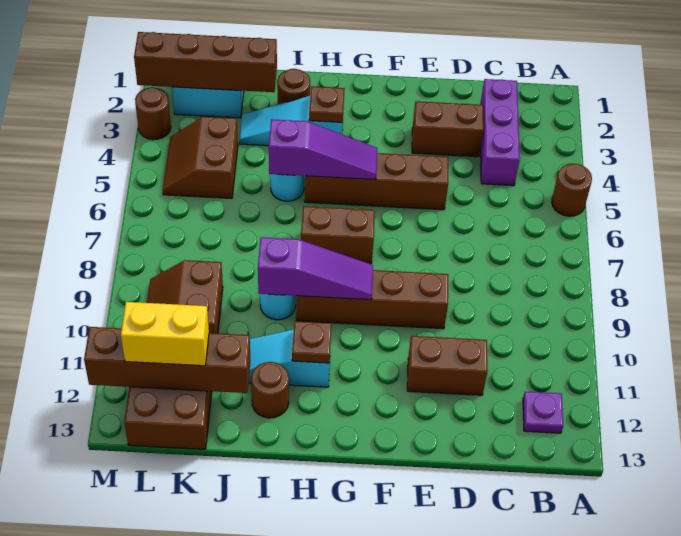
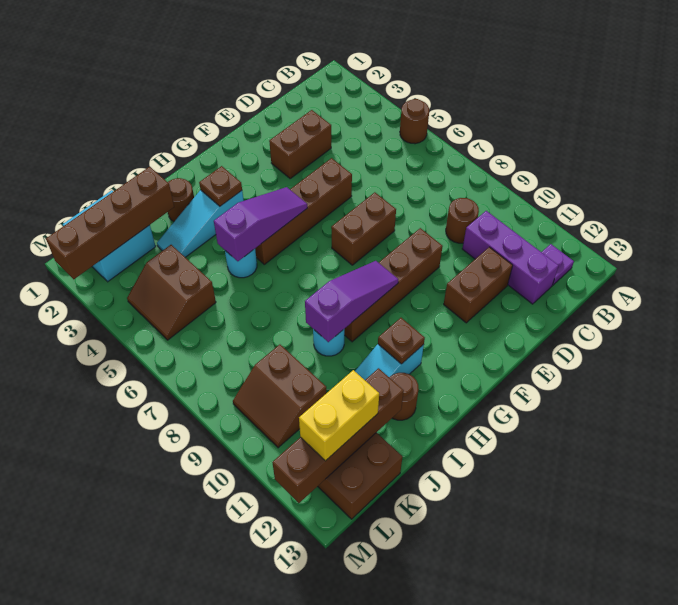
purple 1x3 brick [480,79,520,186] -> purple 1x3 brick moved to [462,211,559,304]
brown 1x2 brick [301,206,375,264] -> brown 1x2 brick moved to [331,192,396,265]
brown 1x1 round brick [135,87,171,140] -> brown 1x1 round brick moved to [446,198,479,243]

